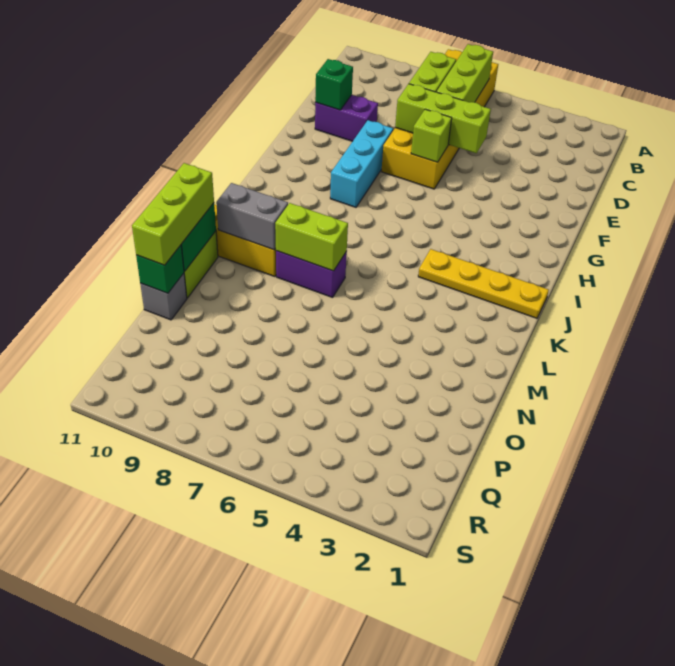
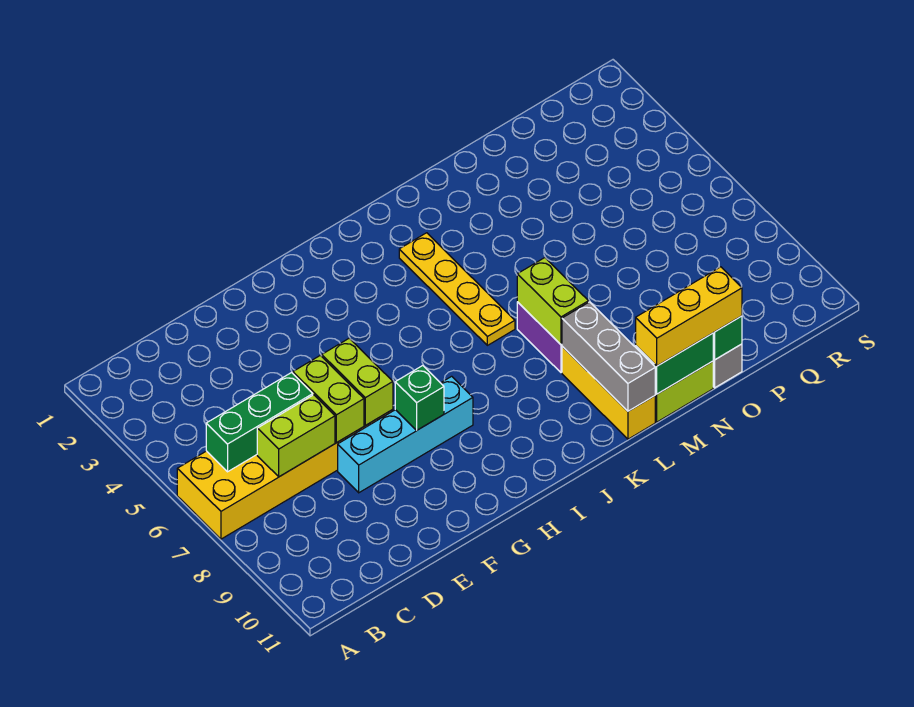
lime 1x3 brick [437,44,493,102] -> green 1x3 brick [206,373,313,472]
lime 1x3 brick [395,84,491,153] -> lime 1x2 brick [293,355,364,443]
purple 1x2 brick [315,95,378,141] -> none
green 1x1 brick [315,59,353,110] -> green 1x1 brick moved to [395,366,444,430]
lime 1x1 brick [411,109,452,162] -> lime 1x2 brick [322,338,393,425]
cyan 1x3 brick [330,120,393,207] -> cyan 1x4 brick [338,376,473,493]
yellow 1x4 plate [418,249,549,318] -> yellow 1x4 plate moved to [399,233,515,345]
grey 1x2 brick [216,183,288,250] -> grey 1x3 brick [562,302,655,411]
lime 1x3 brick [132,163,214,265] -> yellow 1x3 brick [636,267,742,366]

